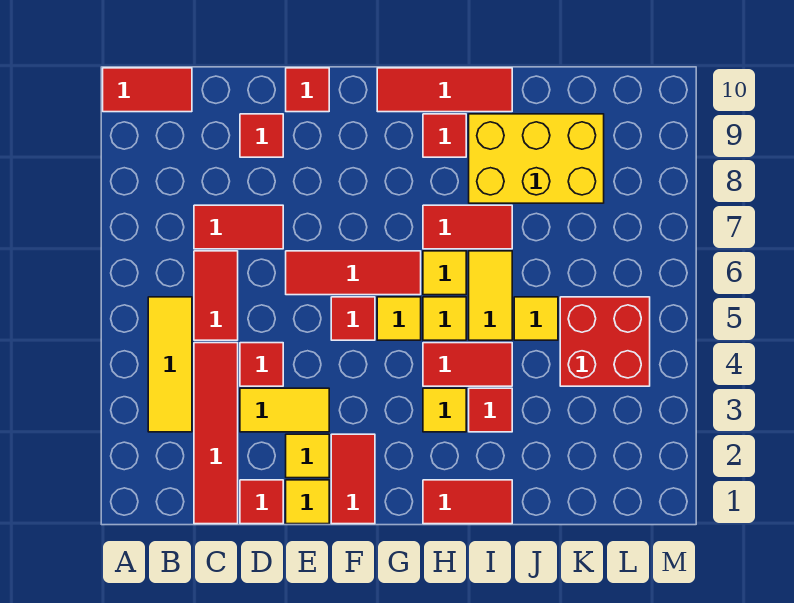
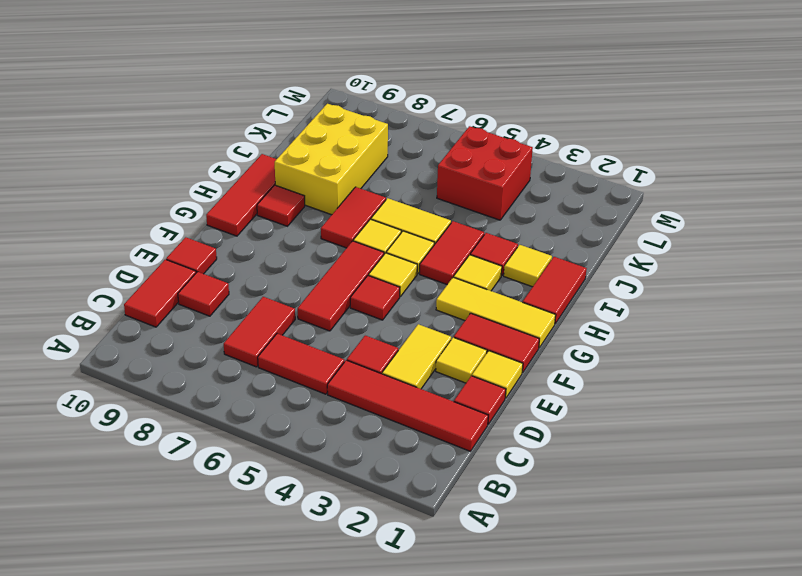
red 1x2 tile [103,68,192,112] -> red 1x2 tile moved to [124,259,196,327]
yellow 1x3 tile [148,297,192,432] -> yellow 1x3 tile moved to [436,277,556,348]
yellow 1x1 tile [514,297,558,340] -> yellow 1x1 tile moved to [504,245,552,287]

